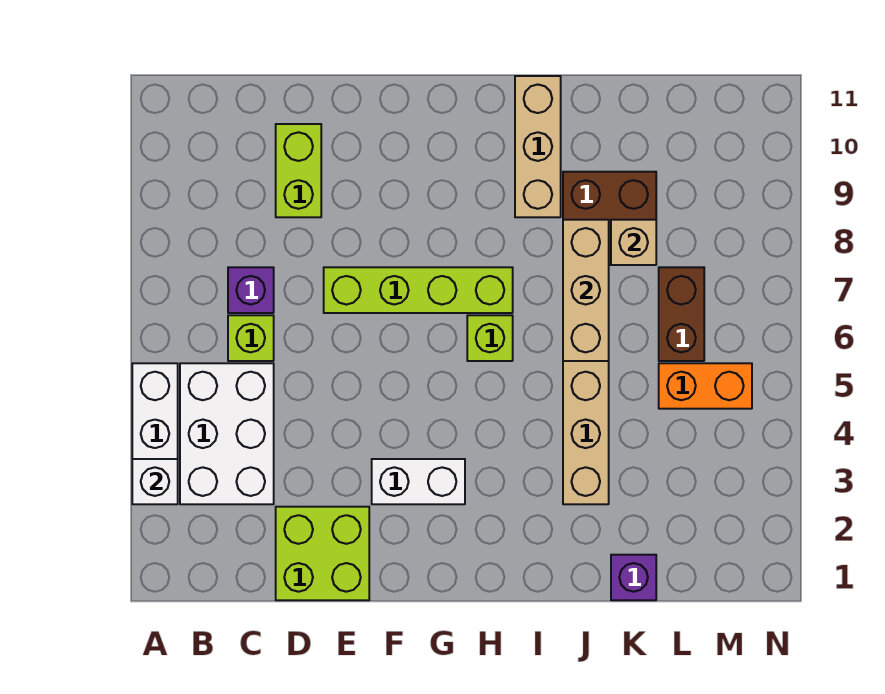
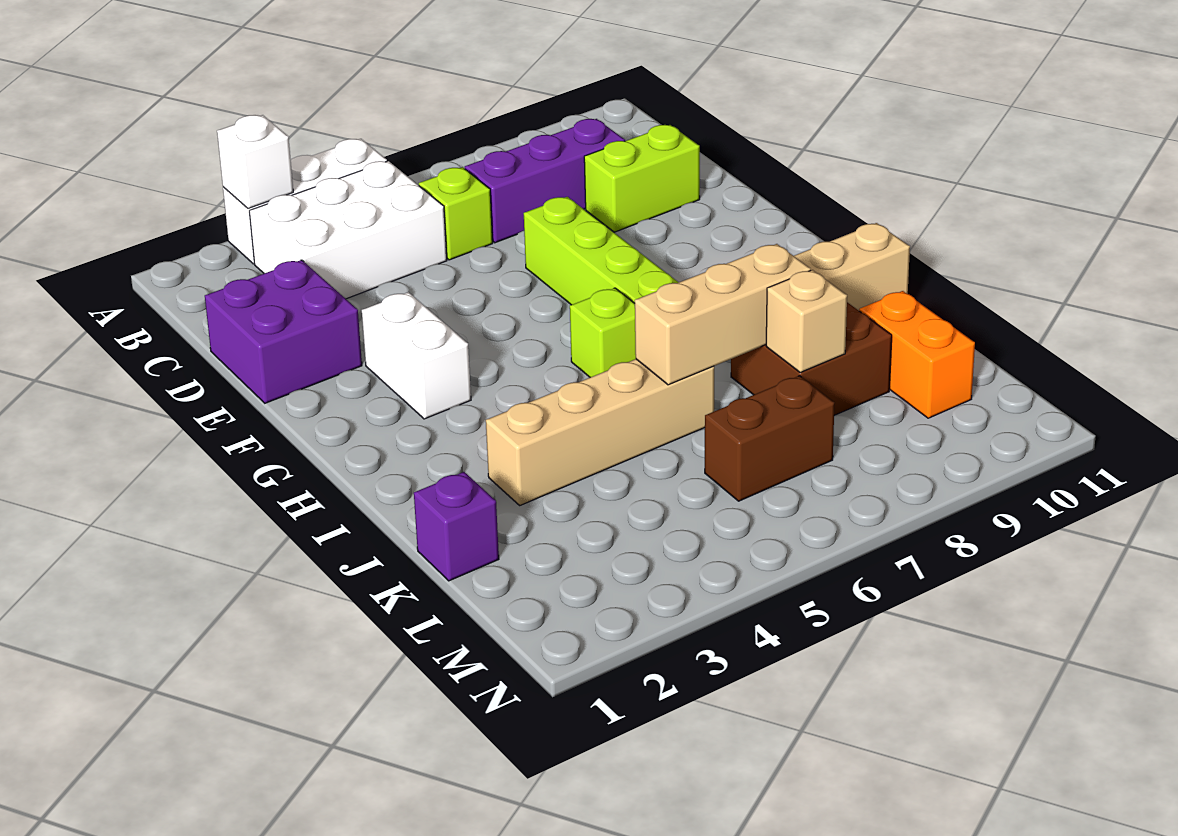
purple 1x1 brick [228,267,274,313] -> purple 1x3 brick [465,119,625,243]
lime 2x2 brick [276,507,369,600] -> purple 2x2 brick [205,260,362,403]
orange 1x2 brick [659,363,752,409] -> orange 1x2 brick moved to [859,291,975,418]

